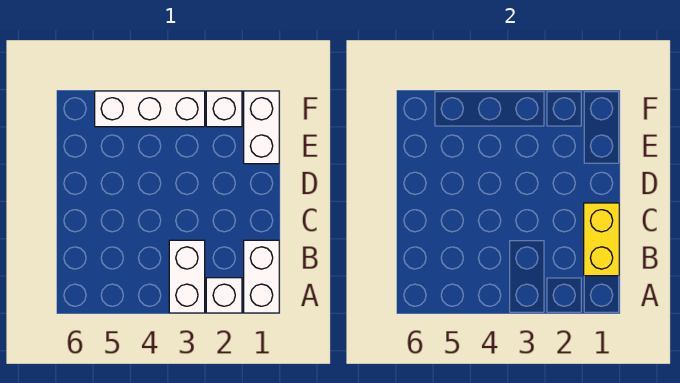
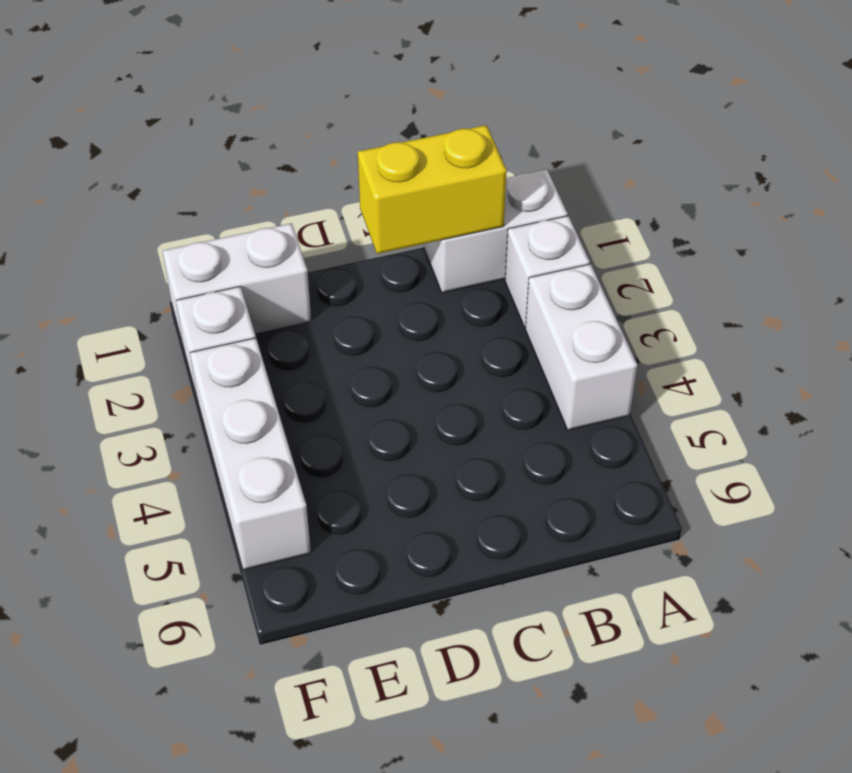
white 1x2 brick [169,240,205,313] -> white 1x2 brick turned to [525,264,637,430]

